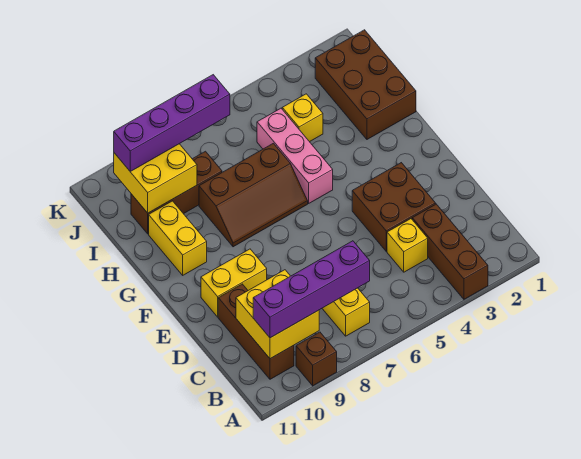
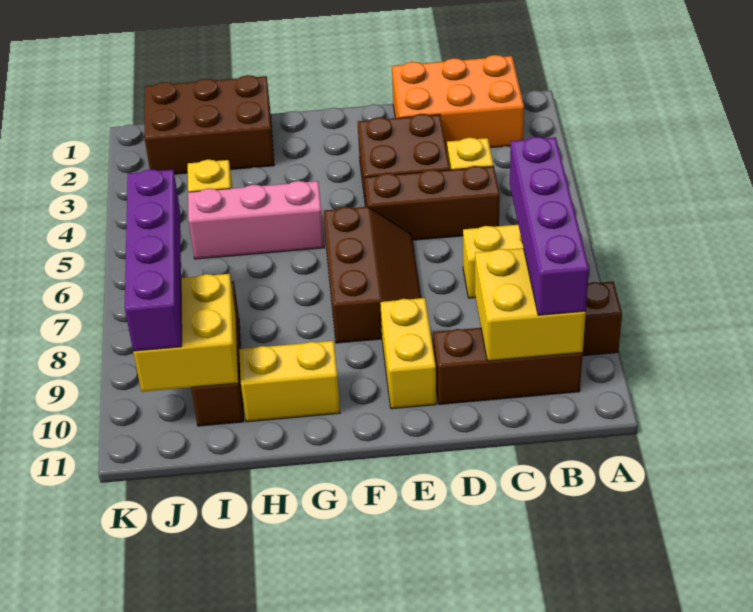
brown 1x3 brick [412,204,488,299] -> brown 1x3 brick moved to [365,166,500,240]
none -> orange 2x3 brick [392,55,524,150]
brown 2x3 slope [199,143,308,247] -> brown 2x3 slope moved to [324,207,421,343]

